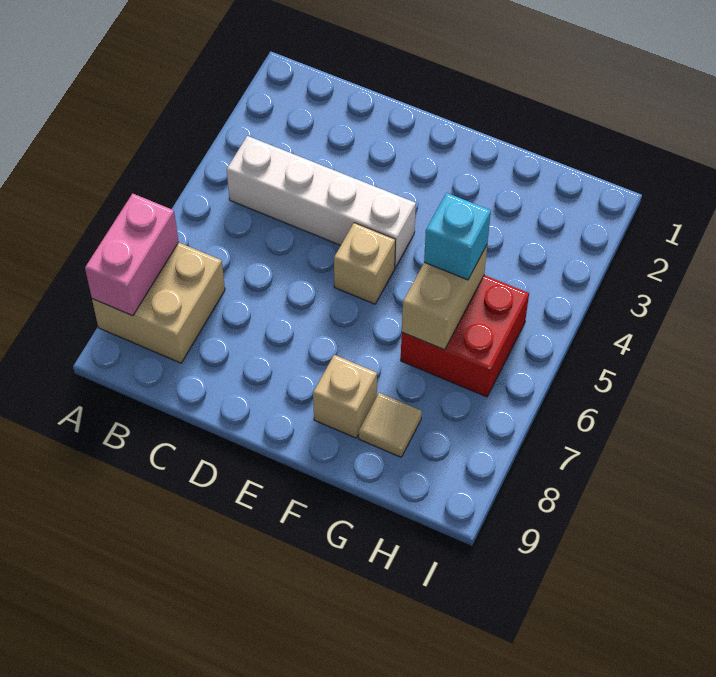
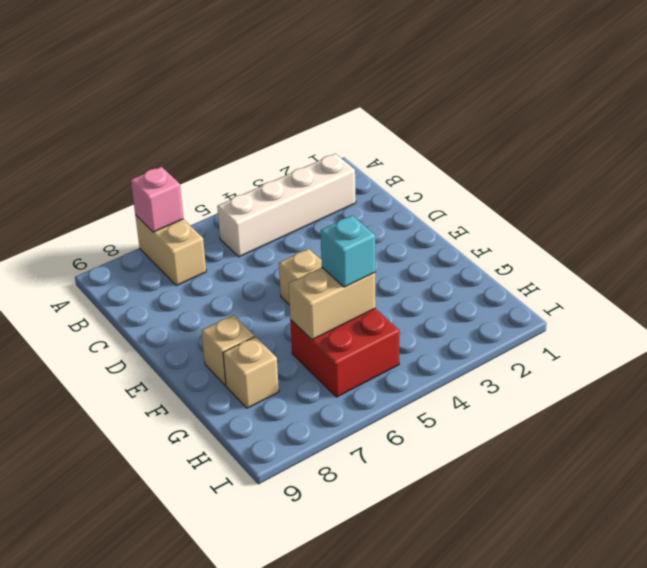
tan 2x2 brick [92,242,225,363] -> tan 1x2 brick [135,215,206,286]
pink 1x2 brick [85,194,179,316] -> pink 1x1 brick [131,167,184,232]
white 1x4 brick [227,136,416,268] -> white 1x4 brick turned to [217,154,356,257]
tan 1x1 tile [359,393,422,457] -> tan 1x1 brick [223,337,279,408]

